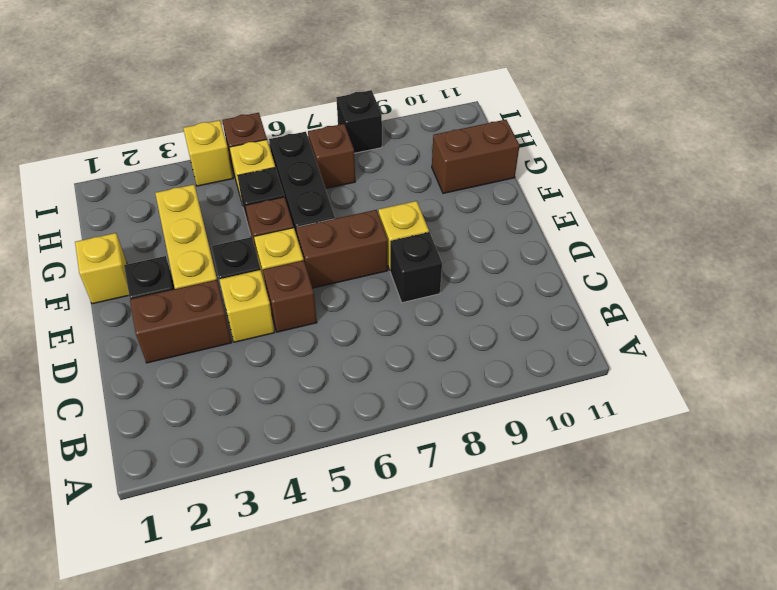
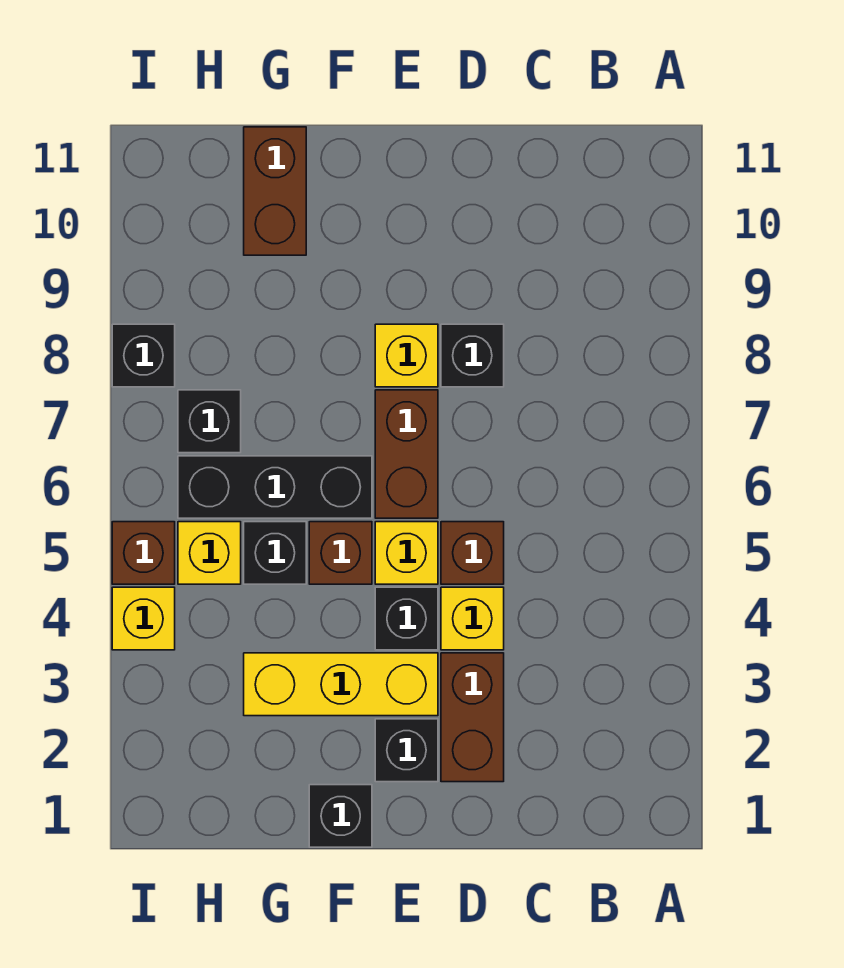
yellow 1x1 brick [75,233,129,304] -> black 1x1 brick [309,785,372,847]
brown 1x1 brick [308,124,355,189] -> black 1x1 brick [178,390,241,453]

